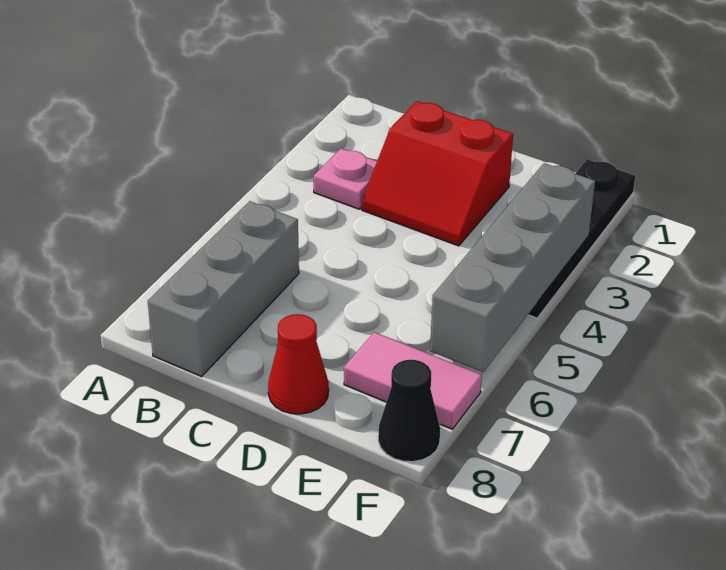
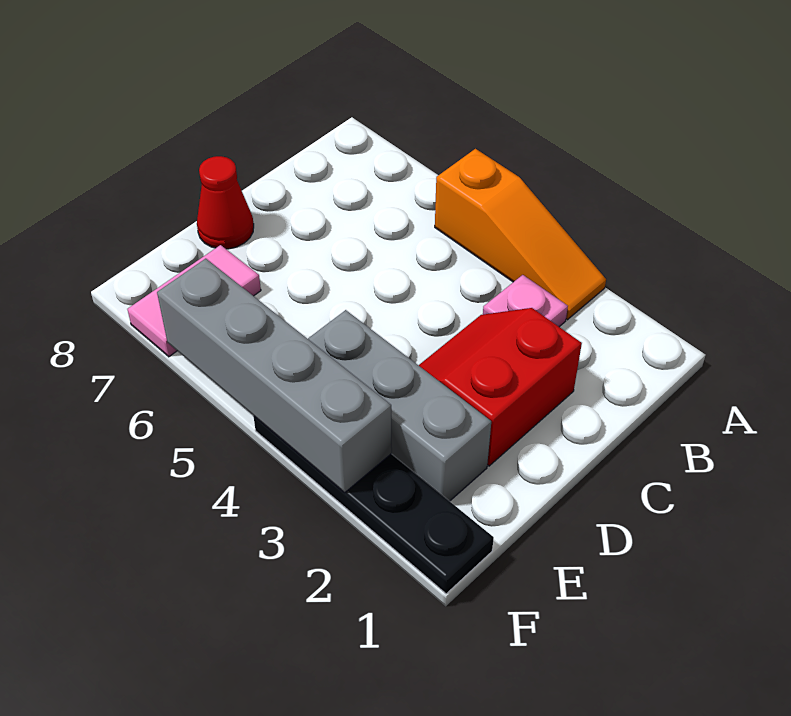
none -> orange 1x3 slope [435,149,606,320]
grey 1x3 brick [148,201,299,377] -> grey 1x3 brick moved to [308,310,491,501]
black 1x1 cone [378,360,440,462] -> none

